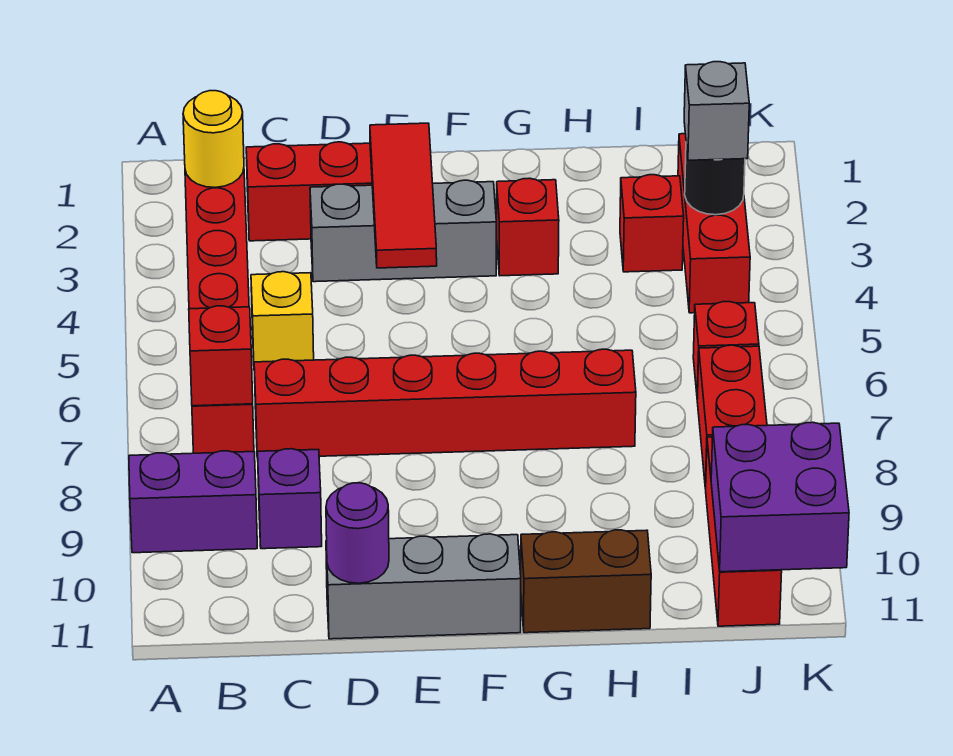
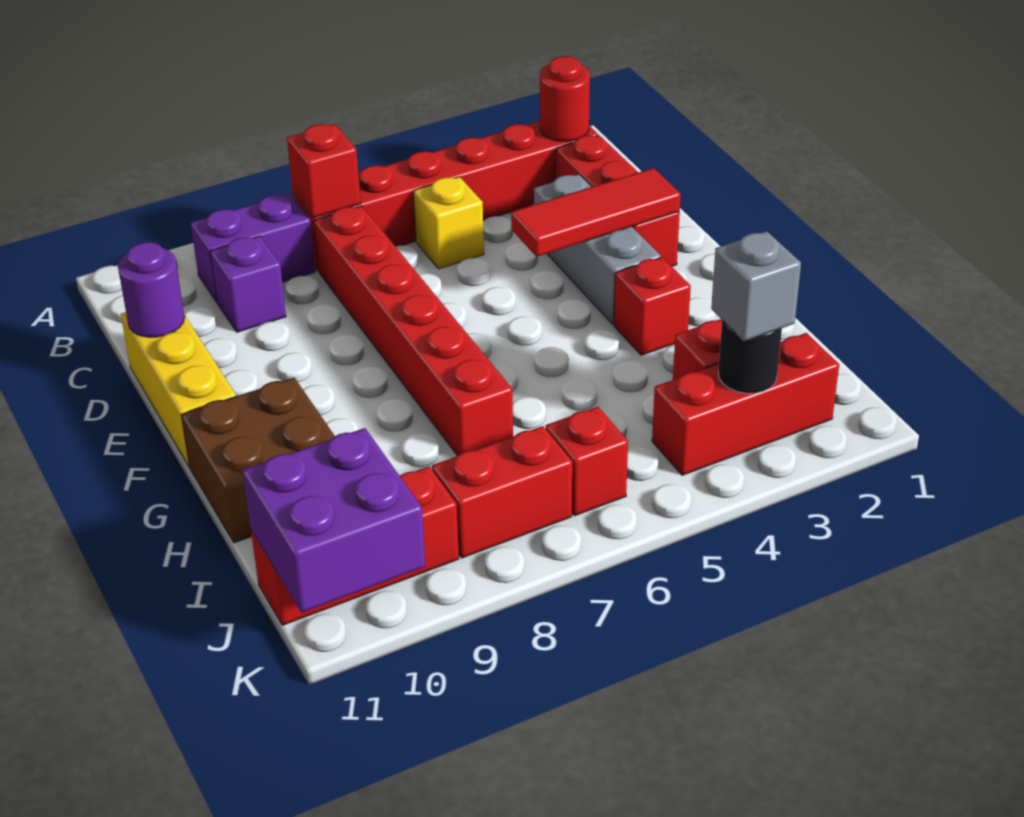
purple 1x2 brick [129,451,257,553] -> purple 1x2 brick turned to [191,194,315,302]
yellow 1x1 round brick [183,91,244,187] -> red 1x1 round brick [540,56,590,141]
grey 1x3 brick [326,534,521,639] -> yellow 1x3 brick [121,312,236,468]
brown 1x2 brick [521,530,651,633] -> brown 2x2 brick [181,378,334,543]

